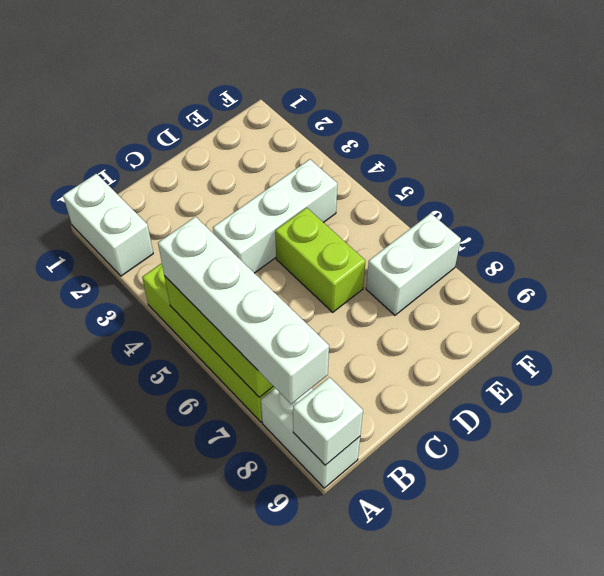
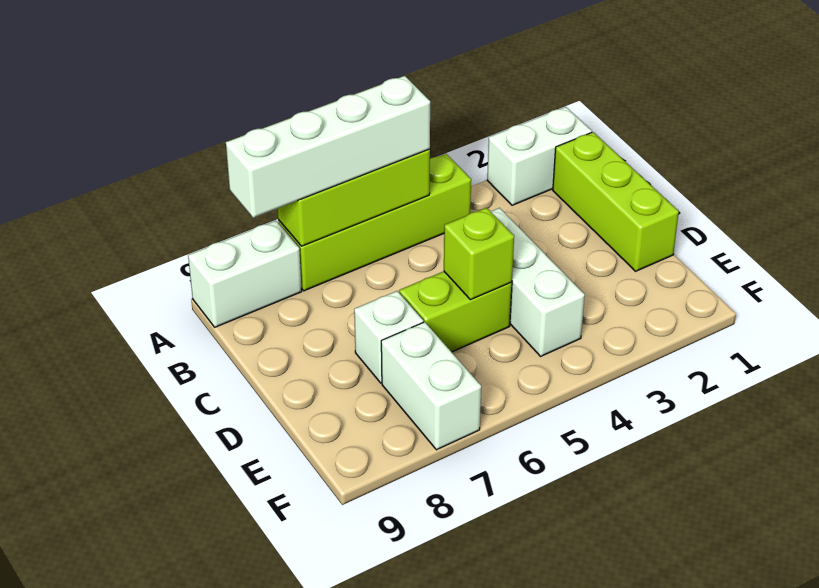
white 1x1 brick [293,377,363,465] -> white 1x1 brick moved to [354,291,423,383]
none -> lime 1x3 brick [553,132,679,271]
none -> lime 1x1 brick [444,208,514,300]

